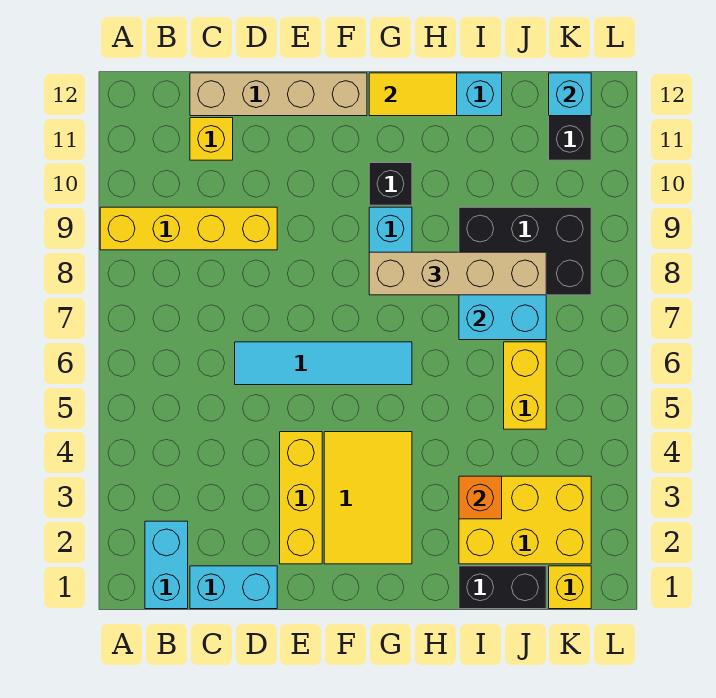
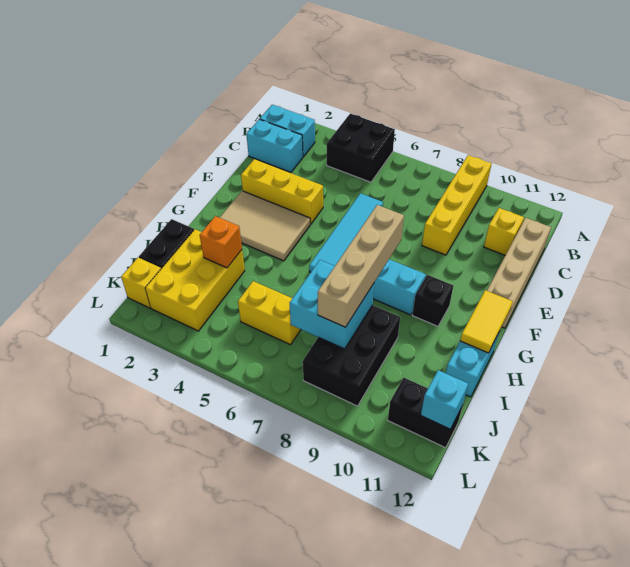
none -> black 2x2 brick [327,113,395,182]
cyan 1x2 brick [190,566,277,609] -> cyan 1x2 brick turned to [246,119,303,172]
yellow 2x3 tile [324,432,412,564] -> tan 2x3 tile [220,191,310,261]

